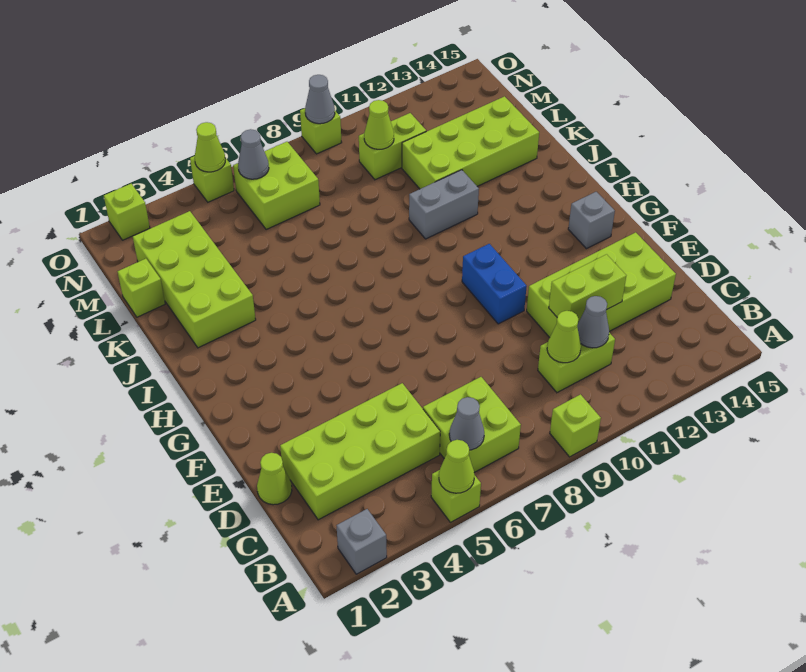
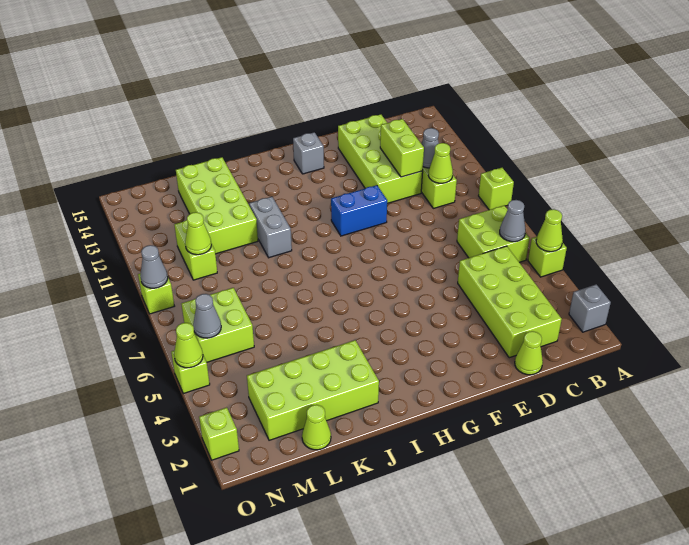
lime 1x1 brick [117,259,165,317] -> lime 1x1 cone [302,405,331,450]

